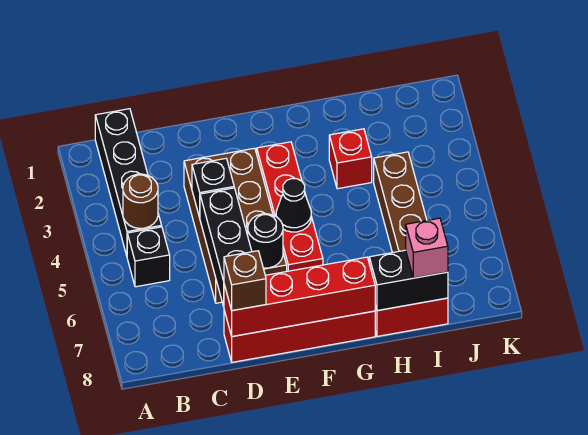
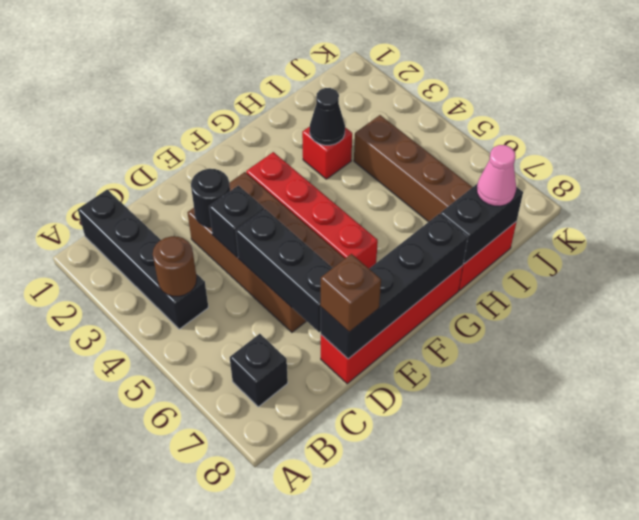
black 1x1 brick [127,227,170,287] -> black 1x1 brick moved to [230,334,288,407]
red 1x4 brick [224,257,375,336] -> black 1x4 brick [321,214,468,359]
black 1x1 round brick [248,214,283,268] -> black 1x1 round brick moved to [191,169,230,227]
black 1x1 cone [276,179,311,232] -> black 1x1 cone moved to [310,88,345,145]
pink 1x1 brick [406,218,448,278] -> pink 1x1 cone [477,145,516,206]

